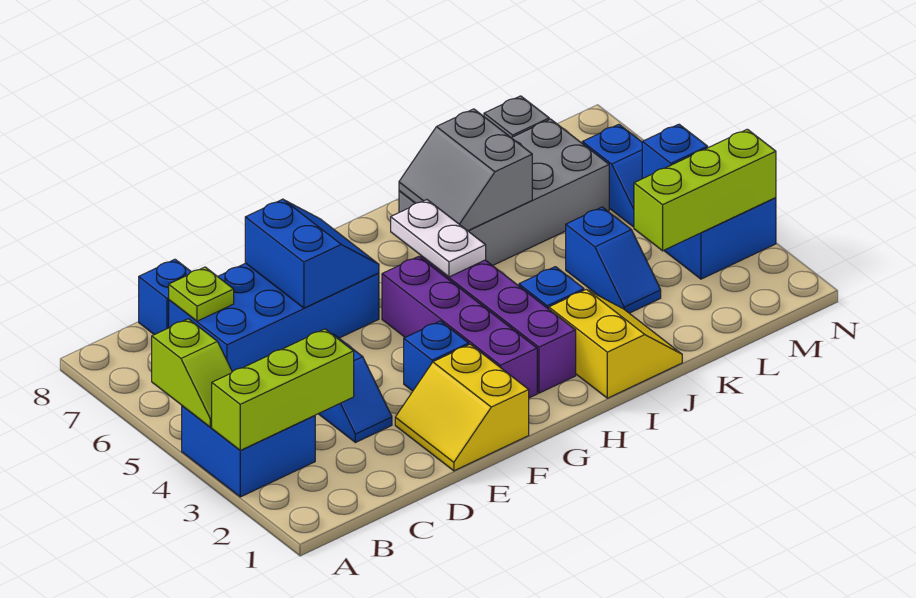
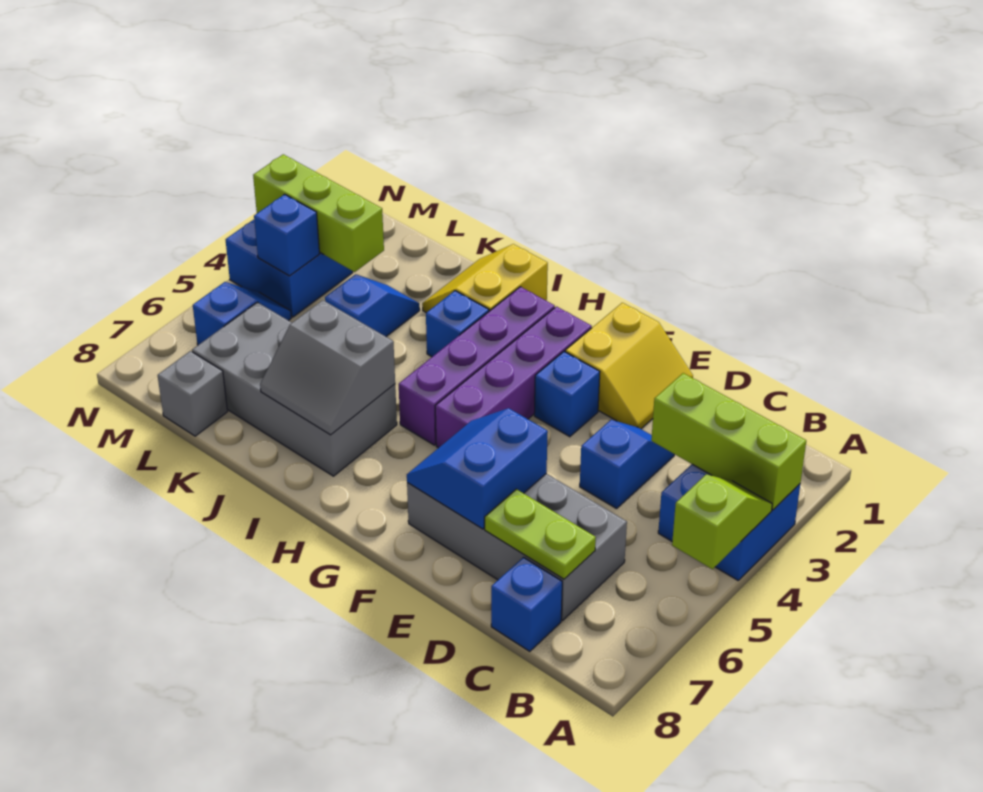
blue 2x4 brick [169,263,379,372] -> grey 2x4 brick [407,474,627,620]
lime 1x1 plate [169,267,234,321] -> lime 1x2 plate [485,489,596,579]
white 1x2 plate [391,200,486,277] -> none
grey 2x2 slope [399,109,532,231] -> grey 2x2 slope turned to [260,300,395,435]

